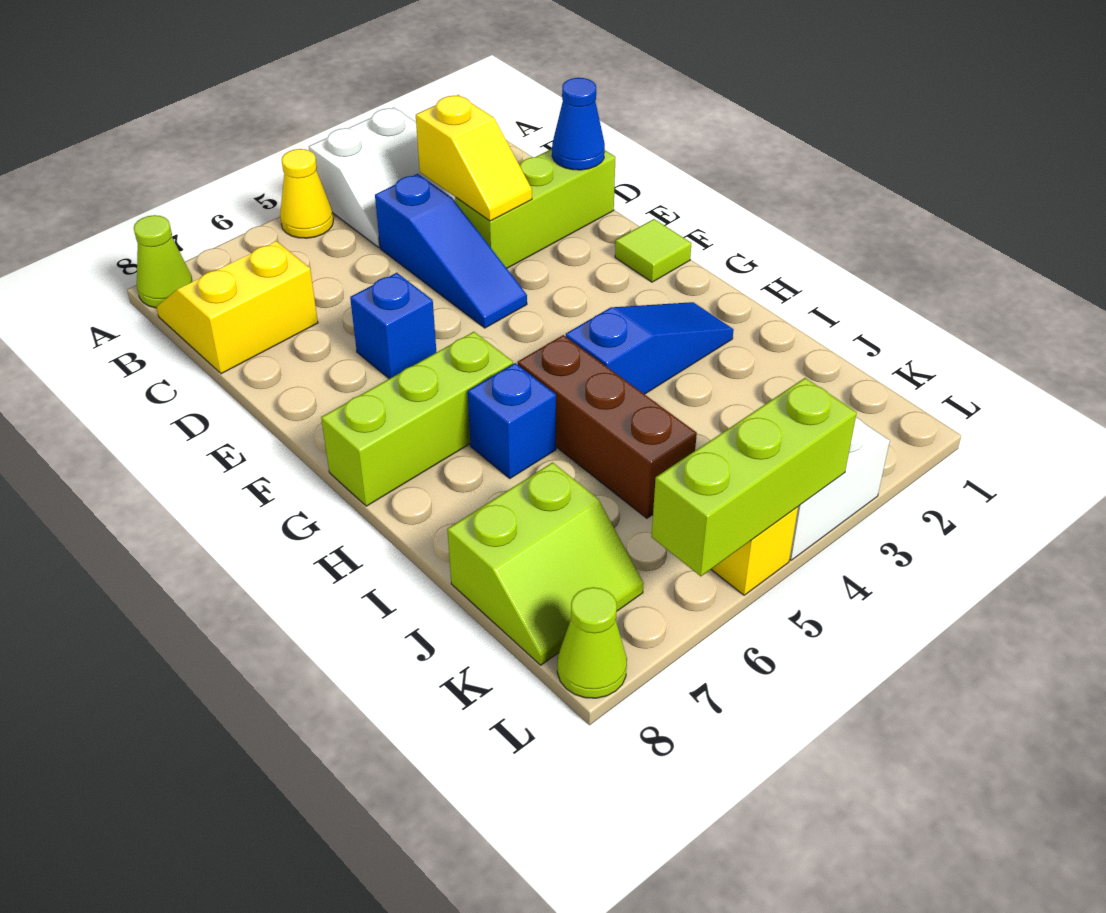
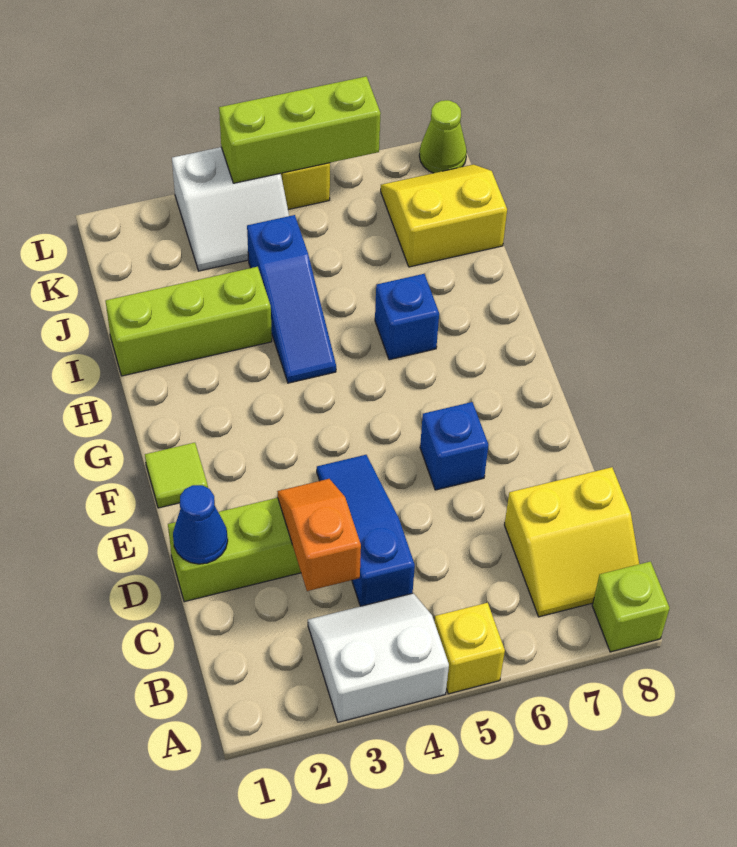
yellow 1x1 cone [280,149,333,238] -> yellow 1x1 brick [435,603,505,694]
lime 1x1 cone [134,215,193,308] -> lime 1x1 brick [592,562,670,652]
yellow 1x2 slope [416,95,532,221] -> orange 1x2 slope [277,479,361,591]
lime 1x3 brick [321,332,513,506] -> lime 1x3 brick moved to [106,267,272,376]
blue 1x3 slope [566,302,734,394] -> blue 1x3 slope turned to [247,215,336,383]
brown 1x3 brick [517,335,697,518] -> none
lime 2x2 slope [447,462,644,665] -> yellow 2x2 slope [381,164,507,267]

